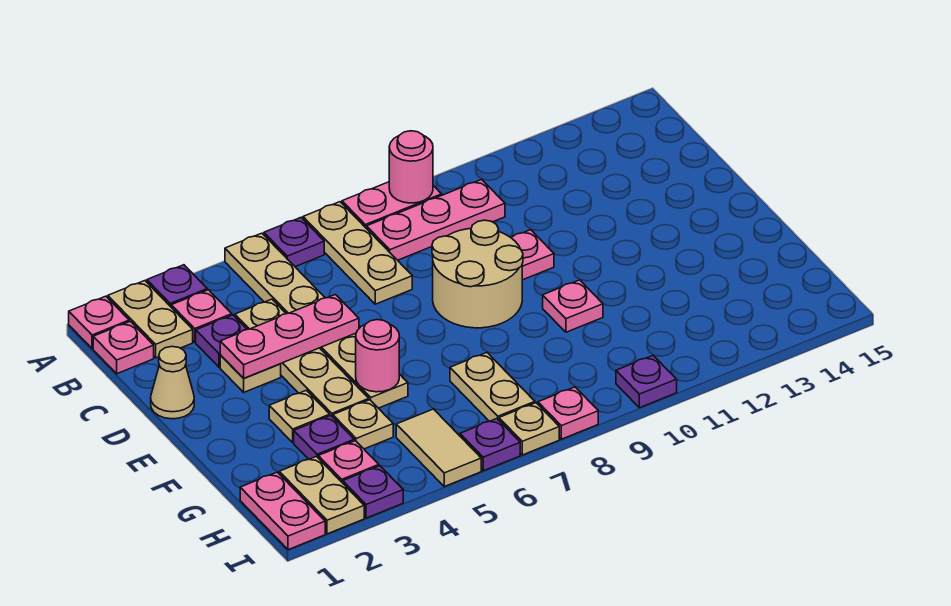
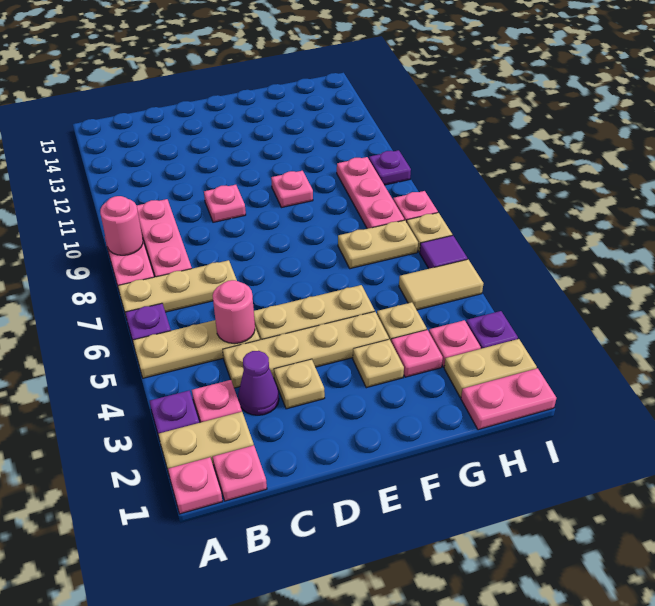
purple 1x1 plate [196,315,247,367] -> purple 1x1 cone [238,351,279,415]
tan 1x1 cone [151,347,194,419] -> none
pink 1x3 plate [220,295,359,378] -> pink 1x3 plate moved to [337,157,404,229]
tan 2x2 round brick [432,220,523,328] -> none
pink 1x1 round brick [356,320,399,392] -> pink 1x1 round brick moved to [213,280,255,344]
purple 1x1 plate [294,416,354,459] -> pink 1x1 plate [391,330,443,377]
purple 1x1 plate [460,419,520,471] -> purple 1x1 tile [420,235,468,269]

